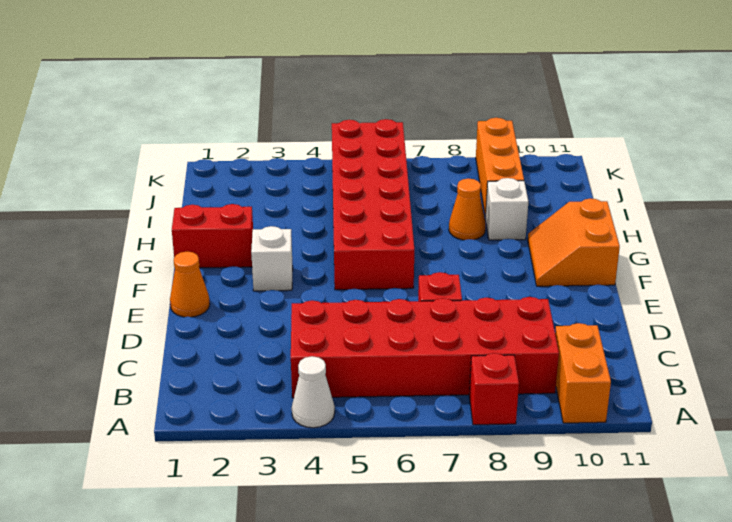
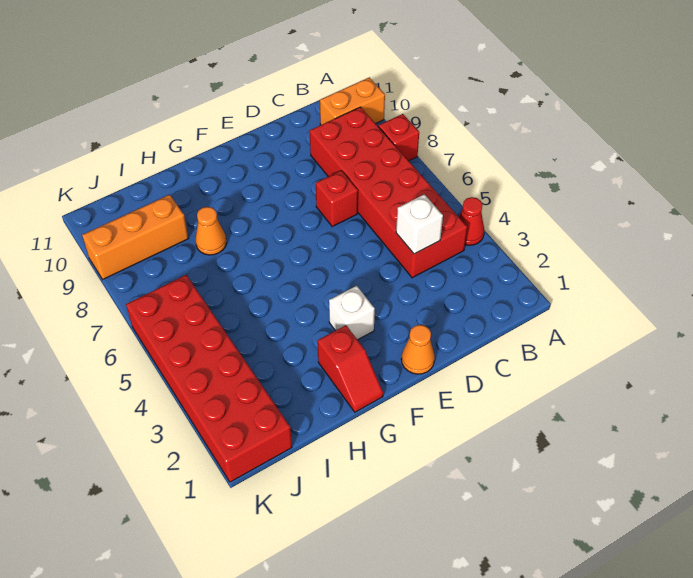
white 1x1 cone [292,356,335,428] -> red 1x1 cone [459,197,484,245]
red 2x6 brick [332,119,414,290] -> red 2x6 brick turned to [126,275,292,482]
orange 2x2 slope [528,198,620,286] -> none
red 1x2 brick [172,204,253,268] -> red 1x2 slope [318,325,383,412]
white 1x1 brick [486,178,529,240] -> white 1x1 brick moved to [396,194,443,254]

